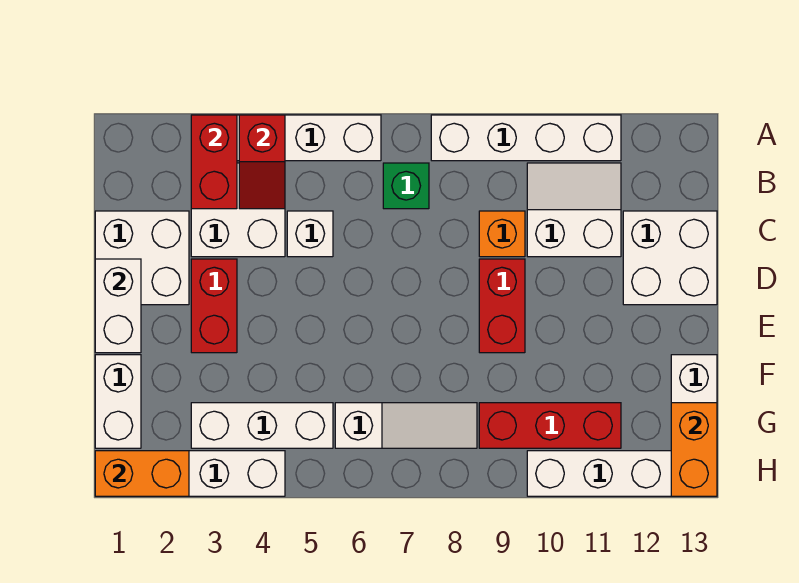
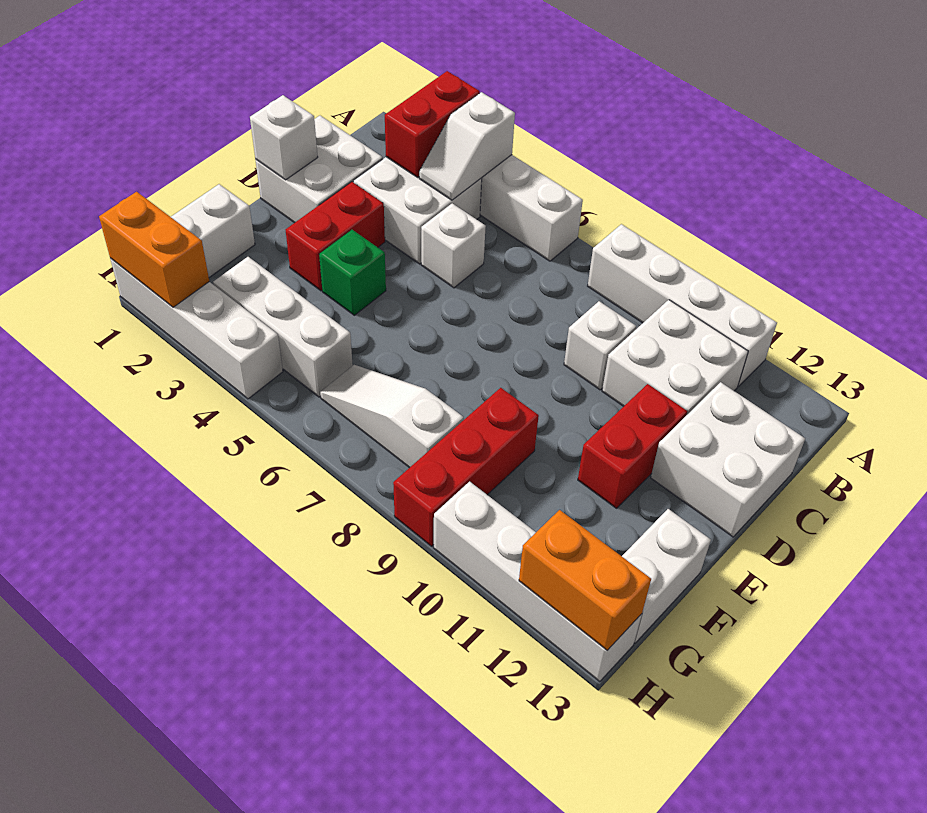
red 1x2 slope [239,115,285,209] -> white 1x2 slope [419,92,515,200]
green 1x1 brick [383,163,429,209] -> green 1x1 brick moved to [319,230,386,315]
white 2x2 slope [527,163,621,257] -> white 2x2 brick [602,300,748,415]
orange 1x1 brick [479,211,525,257] -> white 1x1 brick [564,301,636,390]
white 1x2 brick [95,259,141,353] -> white 1x1 brick [250,95,318,180]
red 1x2 brick [479,259,525,353] -> red 1x2 brick moved to [578,384,687,508]
white 1x3 slope [335,403,477,448] -> white 1x3 slope turned to [320,365,464,468]
red 1x3 brick [479,403,621,448] -> red 1x3 brick turned to [393,388,539,546]
orange 1x2 brick [671,403,717,496] -> orange 1x2 brick turned to [519,510,651,650]

